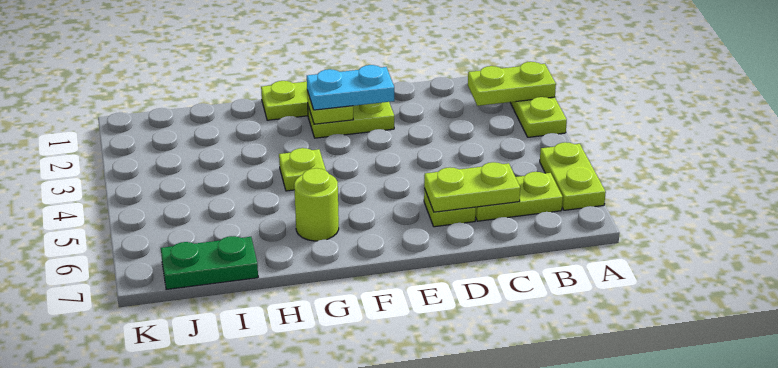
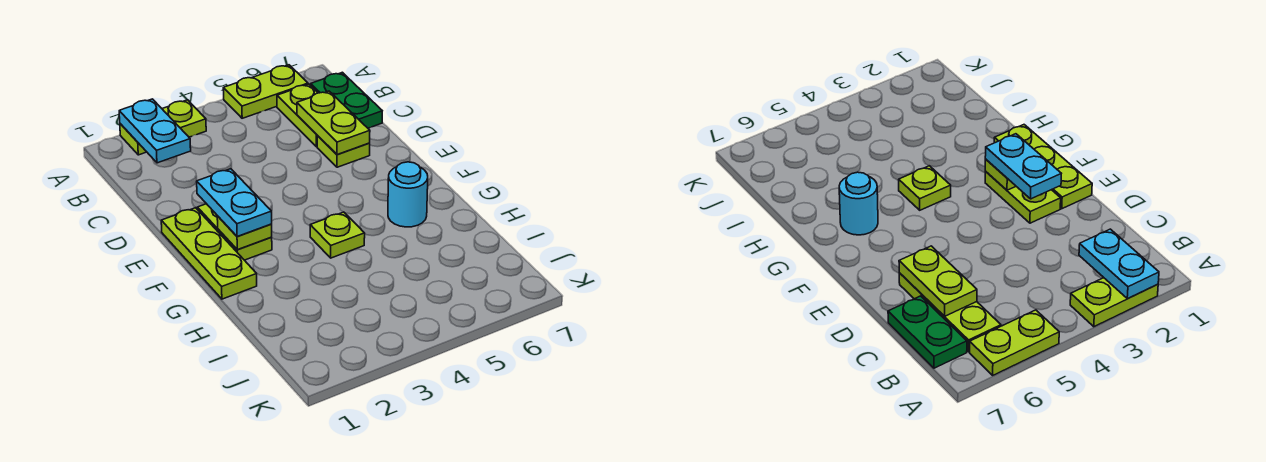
lime 1x2 plate [468,62,556,106] -> cyan 1x2 plate [119,99,191,163]
lime 1x1 round brick [294,168,339,241] -> cyan 1x1 round brick [388,162,428,227]
green 1x2 plate [161,236,258,290] -> green 1x2 plate moved to [311,72,382,128]

